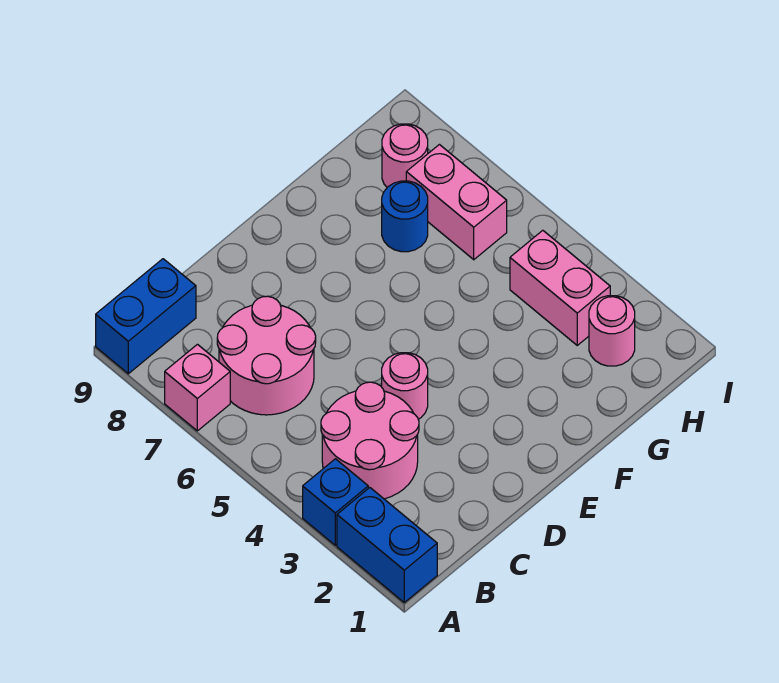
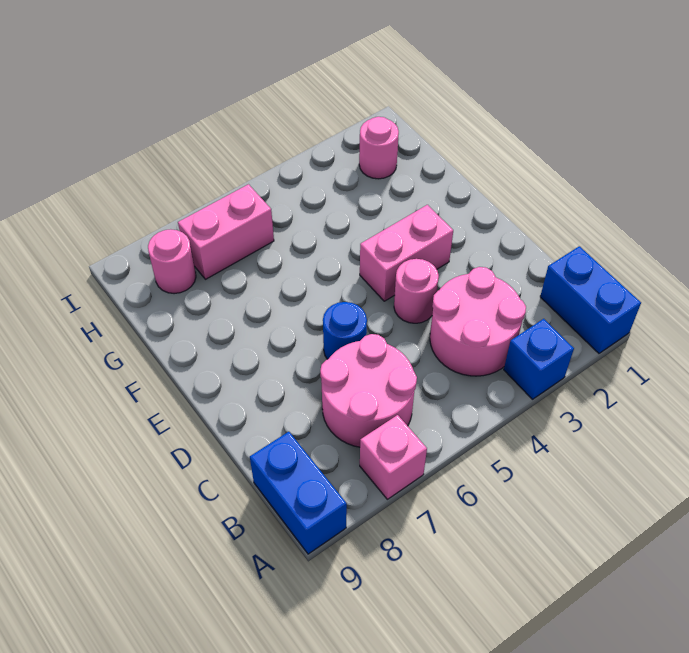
blue 1x2 brick [337,488,437,602] -> blue 1x2 brick turned to [540,246,641,353]
blue 1x1 round brick [382,181,428,252] -> blue 1x1 round brick moved to [323,302,367,359]
pink 1x2 brick [510,230,610,345] -> pink 1x2 brick moved to [360,205,453,301]

